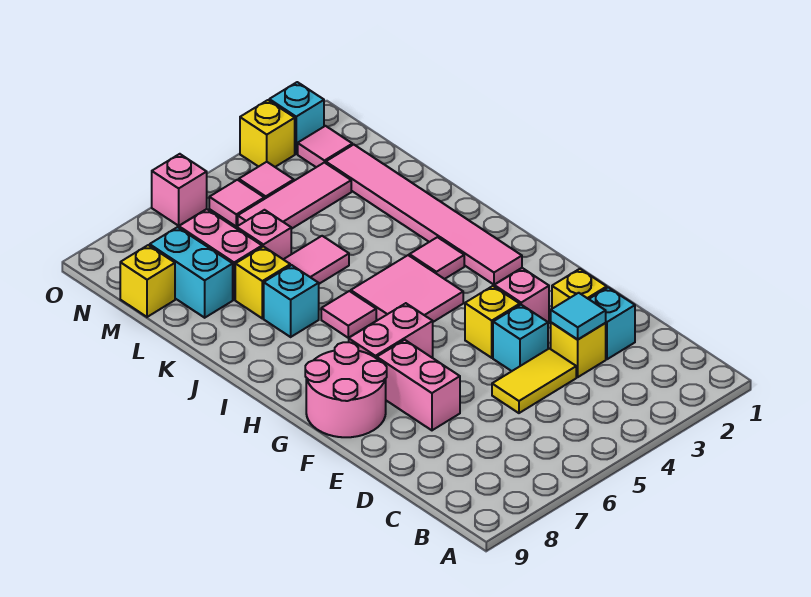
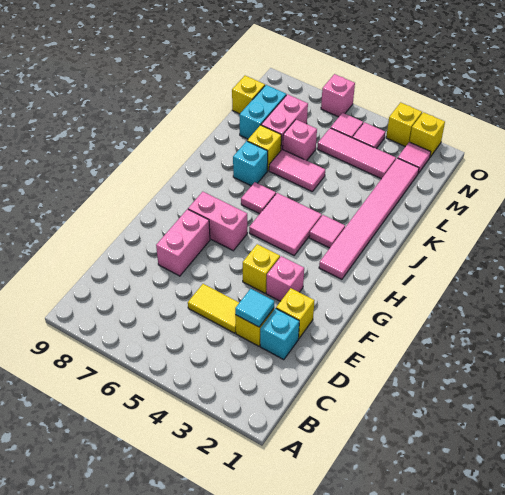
cyan 1x1 brick [493,305,548,371] -> none
pink 2x2 round brick [305,342,387,437] -> none
cyan 1x1 brick [269,82,324,154] -> yellow 1x1 brick [410,112,445,157]

